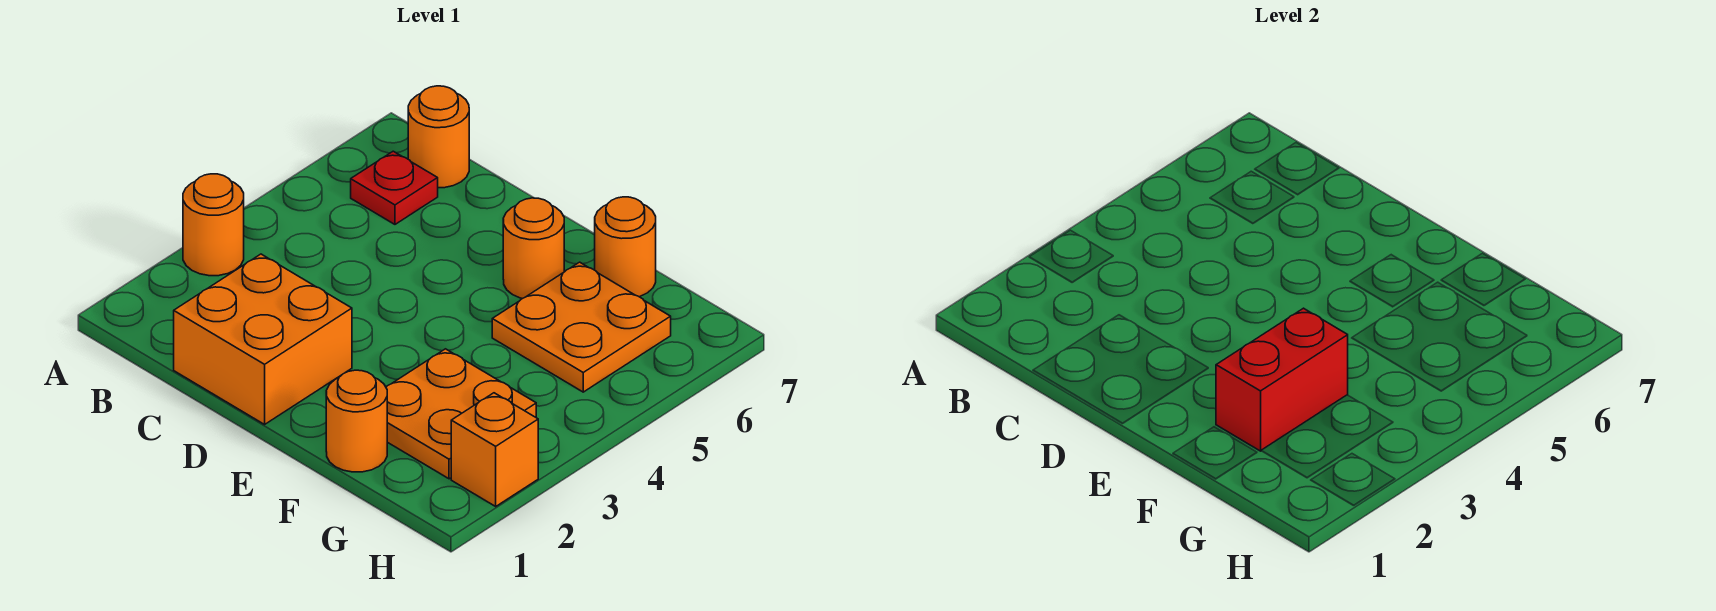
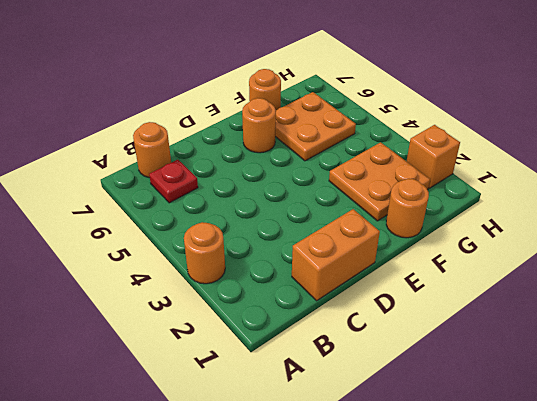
orange 2x2 brick [174,254,352,424] -> orange 1x2 brick [292,209,380,301]
red 1x2 brick [1216,308,1348,451] -> none

